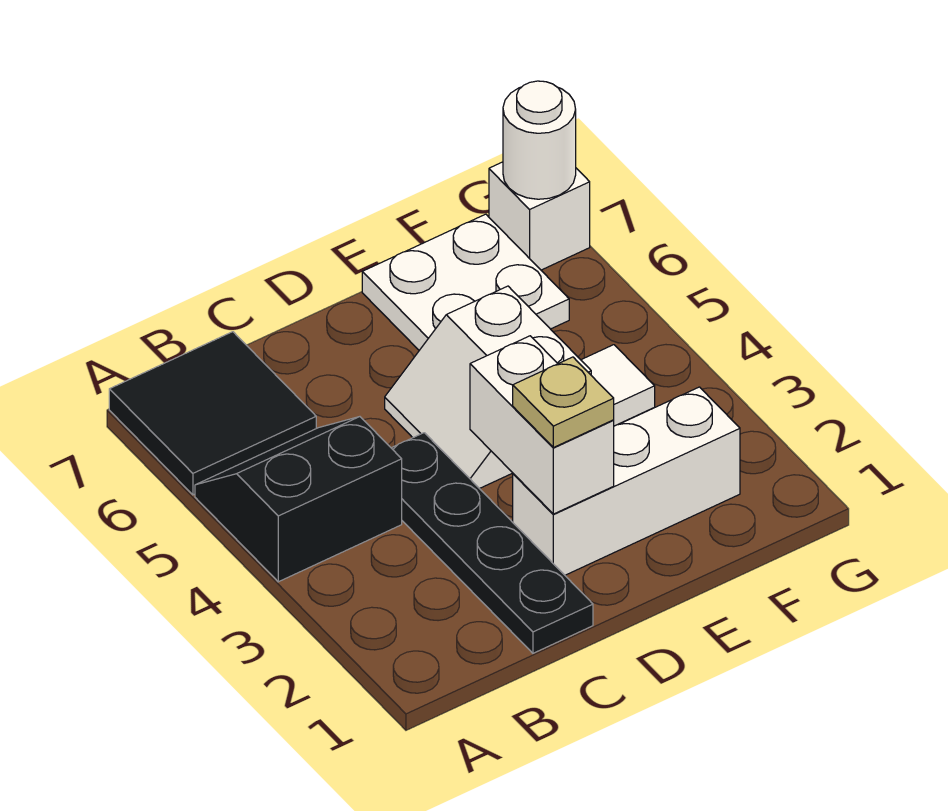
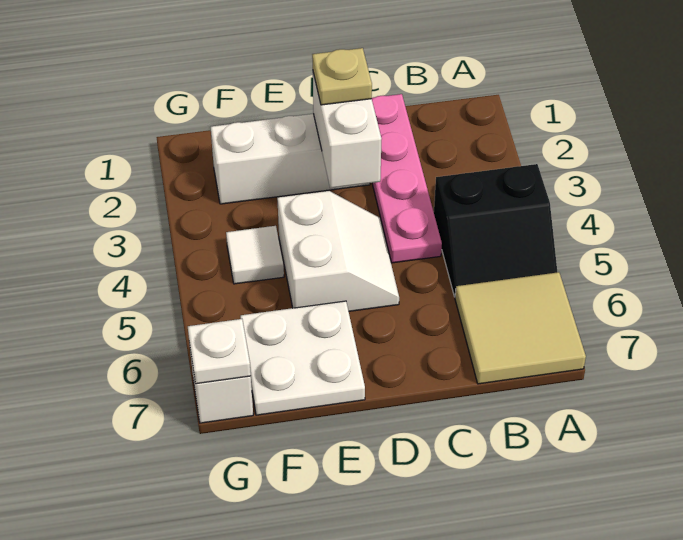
black 2x2 tile [109,332,316,495] -> tan 2x2 tile [455,272,586,384]
black 1x4 plate [392,433,593,653] -> pink 1x4 plate [372,94,442,263]
white 1x1 round brick [503,81,576,199] -> white 1x1 plate [188,319,251,384]

